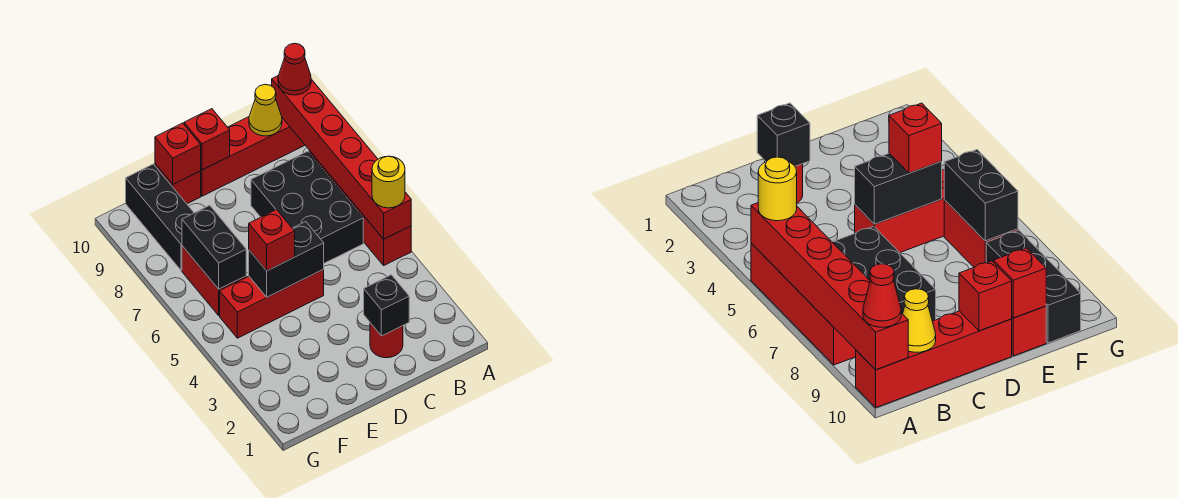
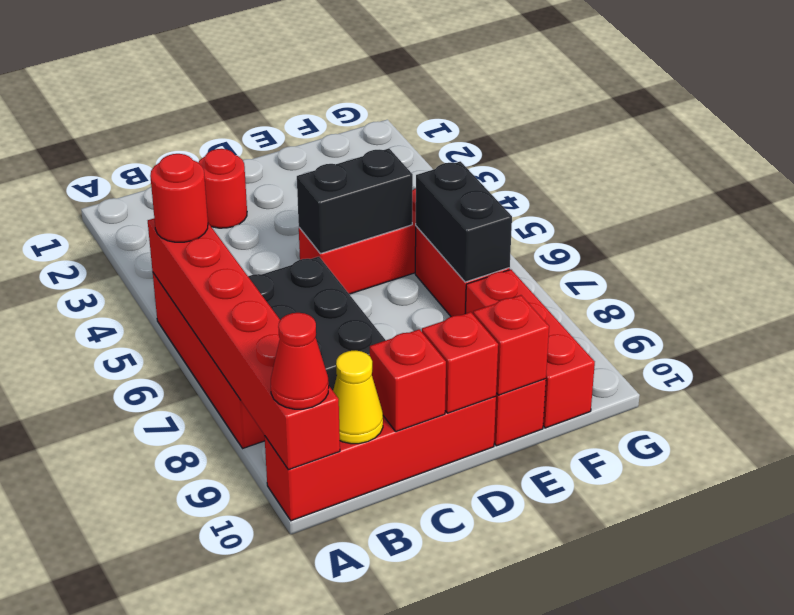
yellow 1x1 round brick [372,156,405,208] -> red 1x1 round brick [150,154,208,242]
black 1x1 brick [364,275,409,336] -> none
red 1x1 brick [249,210,295,271] -> red 1x1 brick moved to [370,329,446,432]
black 1x3 brick [126,164,194,270] -> red 1x3 brick [466,270,595,428]

